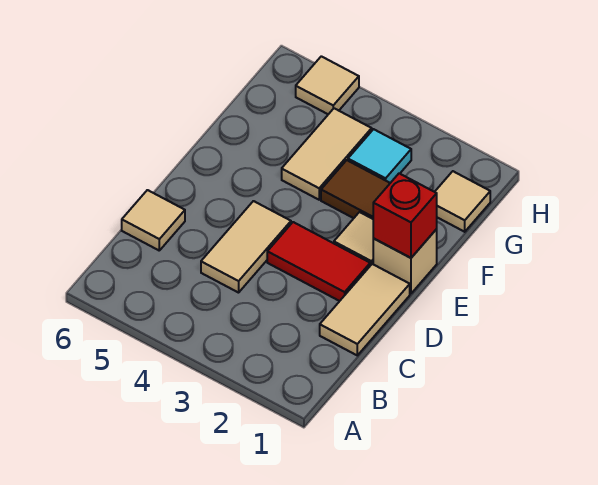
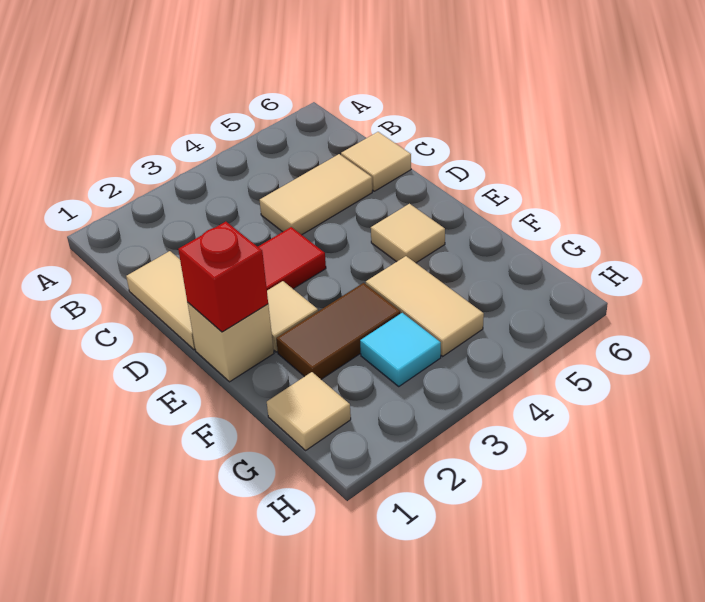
tan 1x2 tile [201,201,291,293] -> tan 1x2 tile turned to [260,154,372,235]
tan 1x1 tile [296,56,359,114] -> tan 1x1 tile moved to [371,204,445,263]

